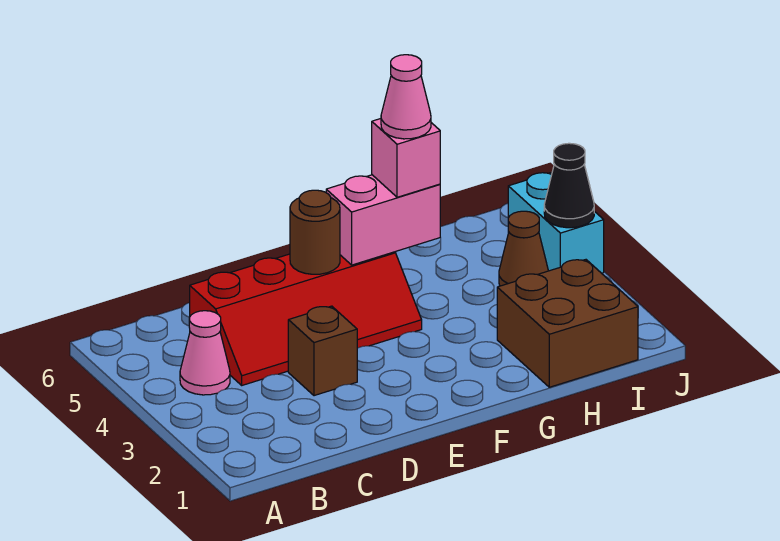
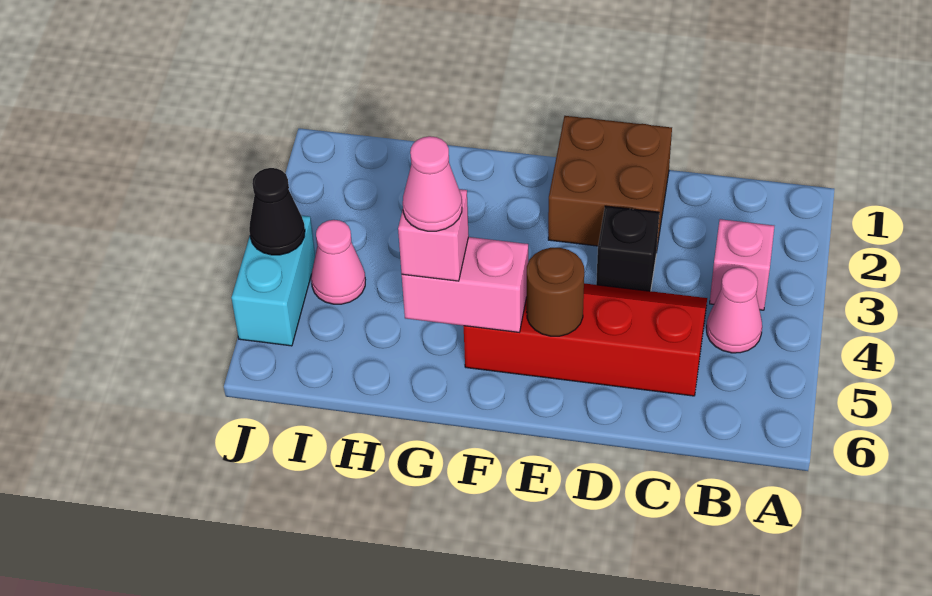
none -> pink 1x1 brick [710,219,774,310]
brown 1x1 brick [288,306,357,396] -> black 1x1 brick [596,206,659,291]
brown 2x2 brick [497,260,638,387] -> brown 2x2 brick moved to [548,116,672,253]
brown 1x1 cone [499,211,548,286] -> pink 1x1 cone [311,220,365,304]

